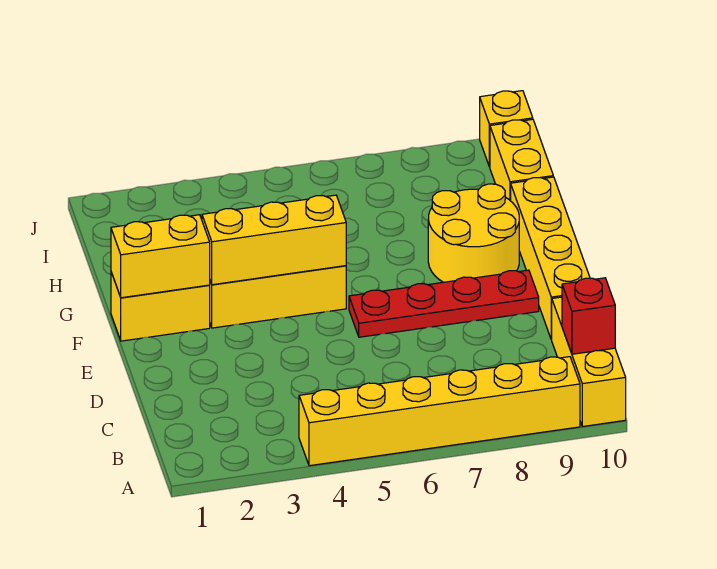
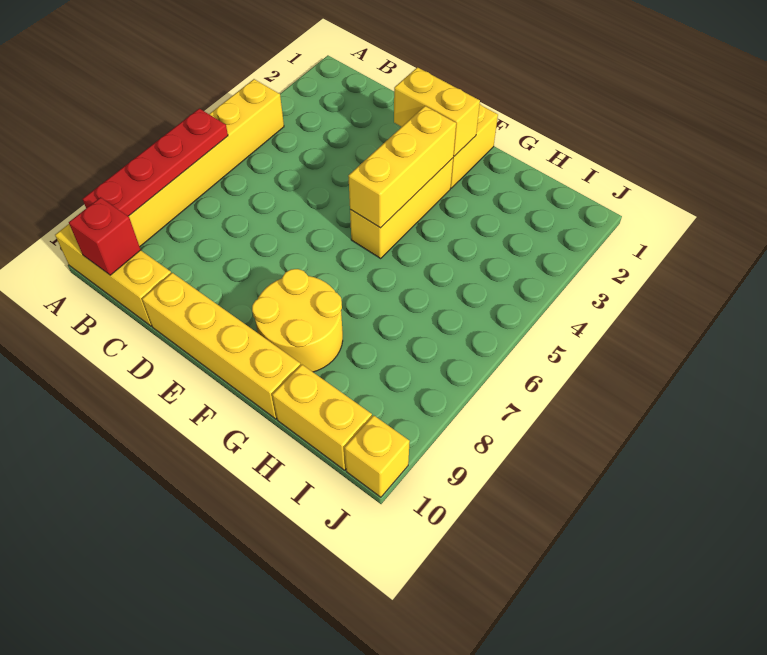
red 1x4 plate [349,270,539,337] -> red 1x4 plate moved to [83,109,228,216]
yellow 1x2 brick [111,215,210,298] -> yellow 1x2 brick turned to [394,67,480,156]

